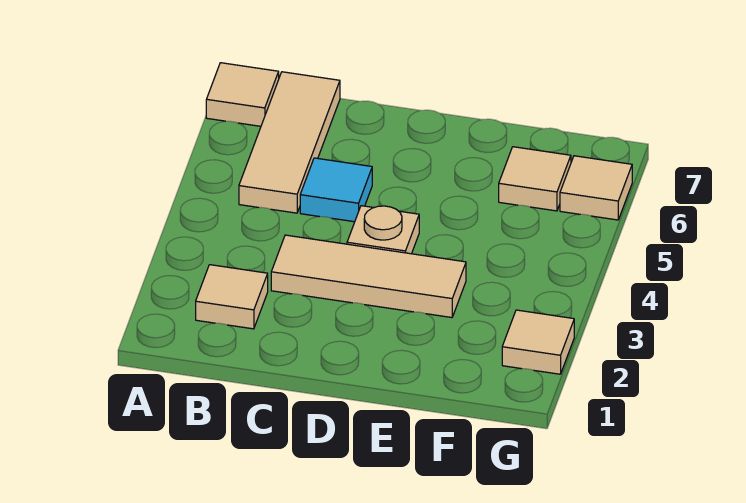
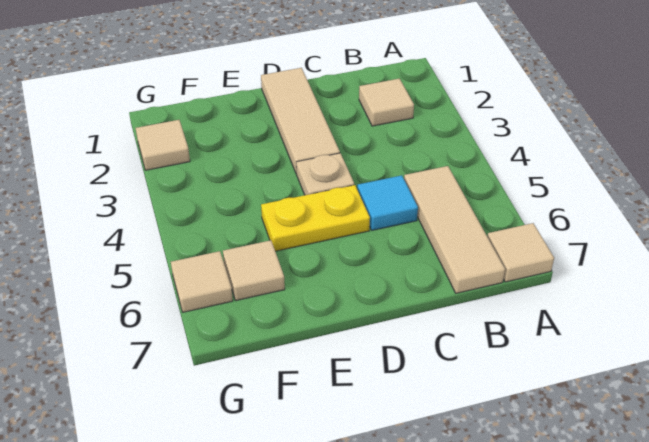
tan 1x3 tile [271,235,466,318] -> tan 1x3 tile turned to [261,68,340,174]
none -> yellow 1x2 plate [261,185,370,251]

